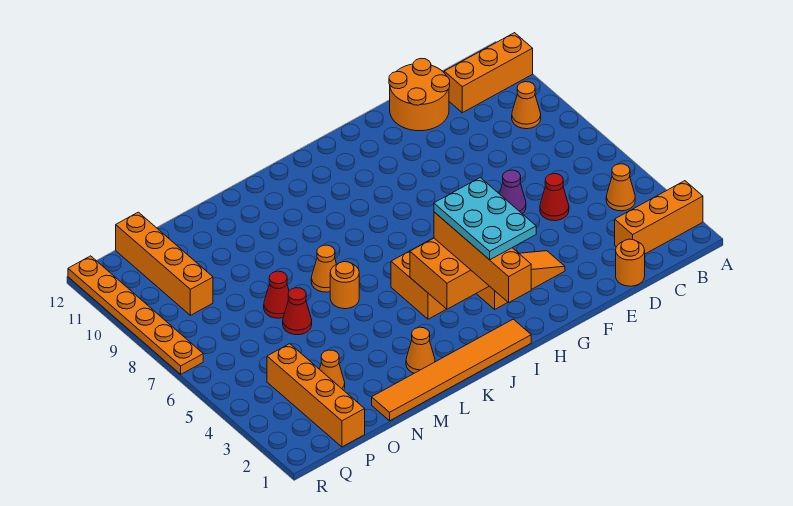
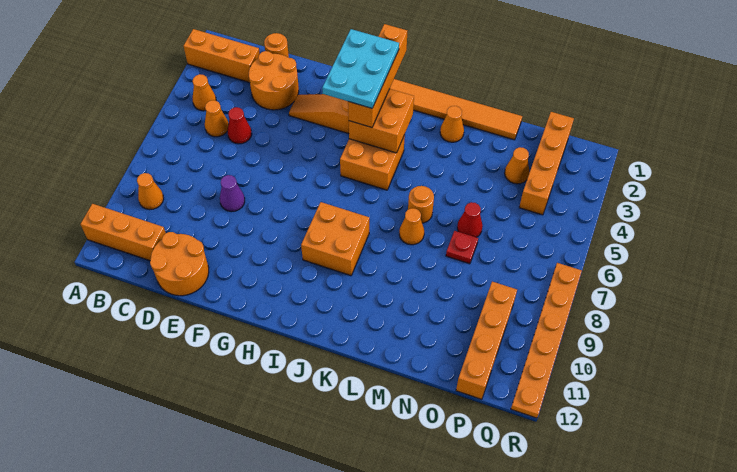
none -> orange 1x1 cone [205,100,228,137]
none -> orange 2x2 round brick [249,51,299,110]
purple 1x1 cone [500,170,526,214] -> purple 1x1 cone moved to [220,175,245,212]
none -> orange 2x2 brick [301,202,369,276]
red 1x1 cone [264,271,289,318] -> red 1x1 plate [446,231,478,264]

